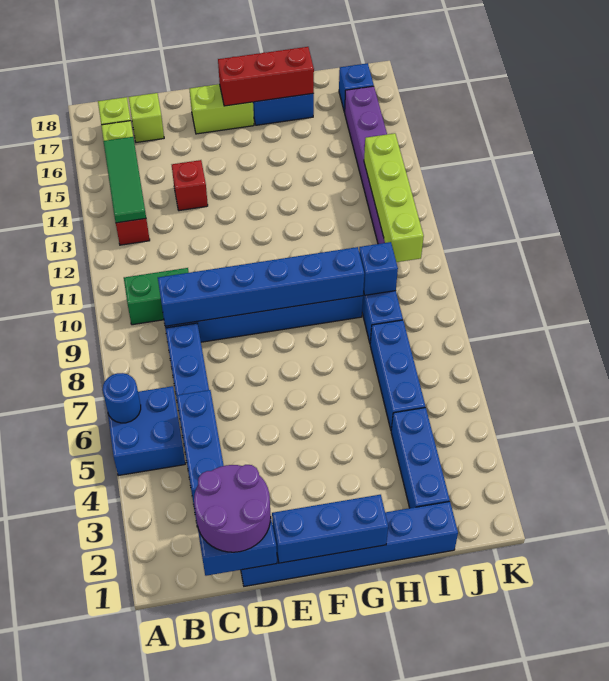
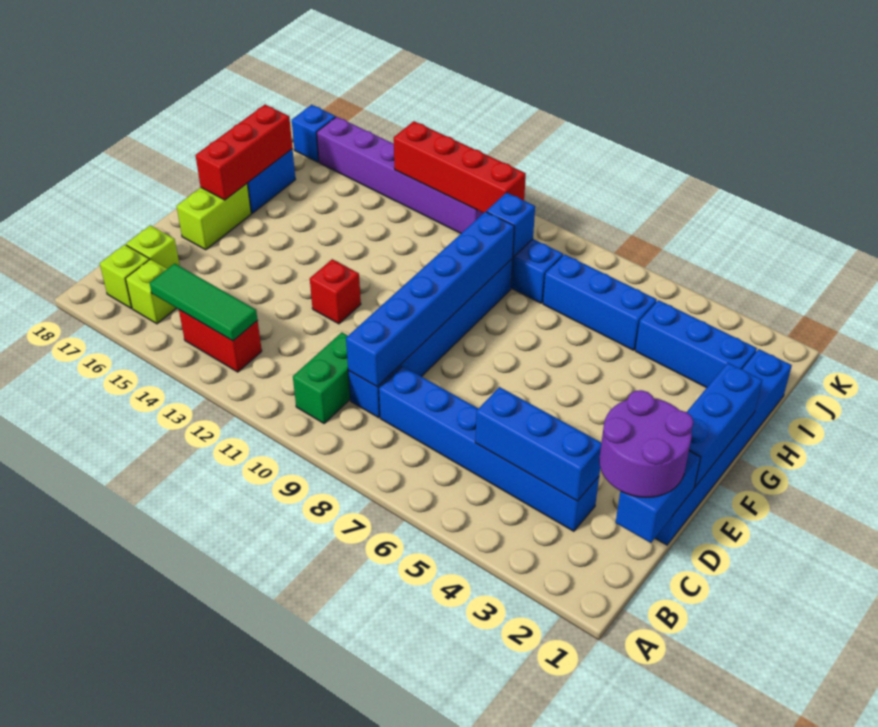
blue 2x2 brick [108,386,185,476] -> none
blue 1x1 round brick [103,373,141,423] -> none
red 1x1 brick [172,160,208,211] -> red 1x1 brick moved to [310,259,361,324]
lime 1x4 brick [364,133,424,262] -> red 1x4 brick [394,121,526,213]

